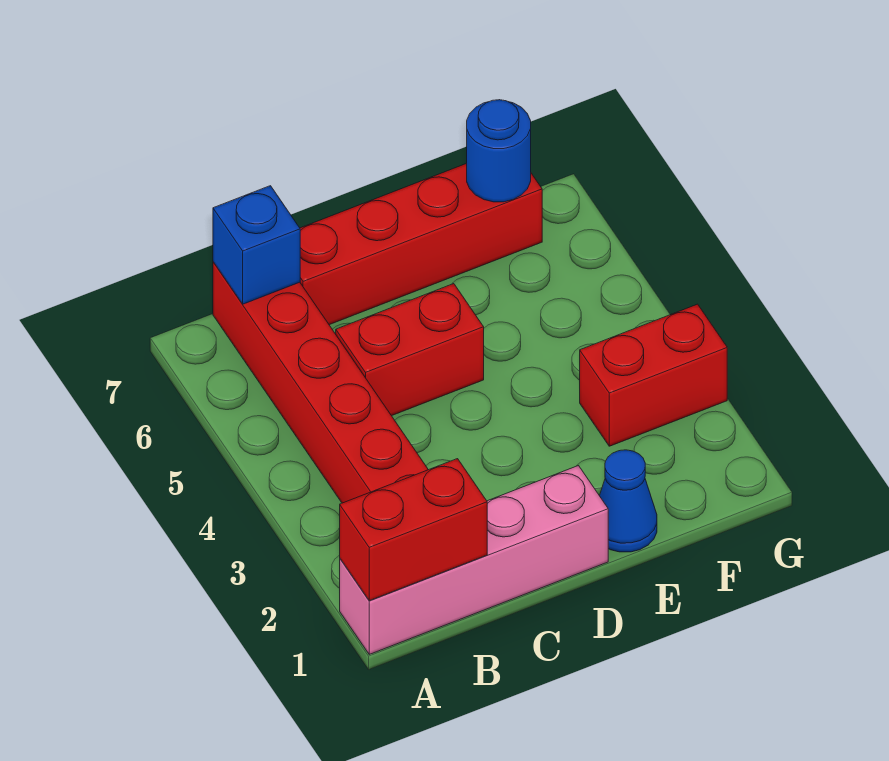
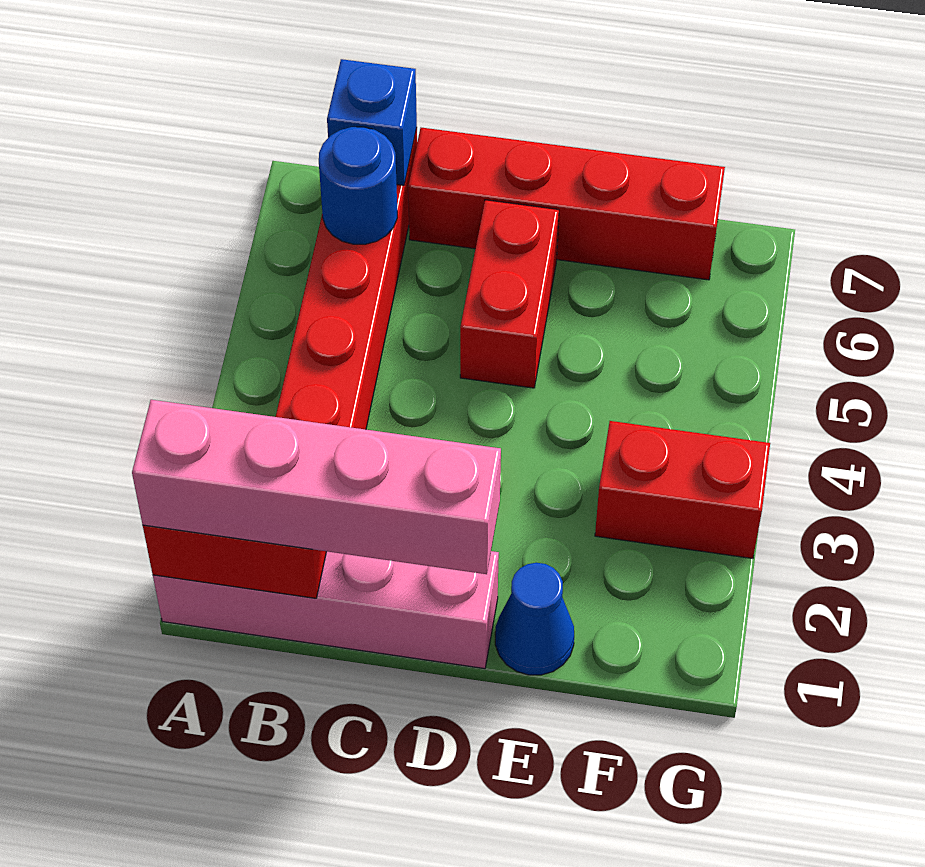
none -> pink 1x4 brick [132,400,501,574]
red 1x2 brick [336,284,484,416] -> red 1x2 brick turned to [460,200,559,388]
blue 1x1 round brick [467,100,531,202] -> blue 1x1 round brick moved to [319,127,397,244]

